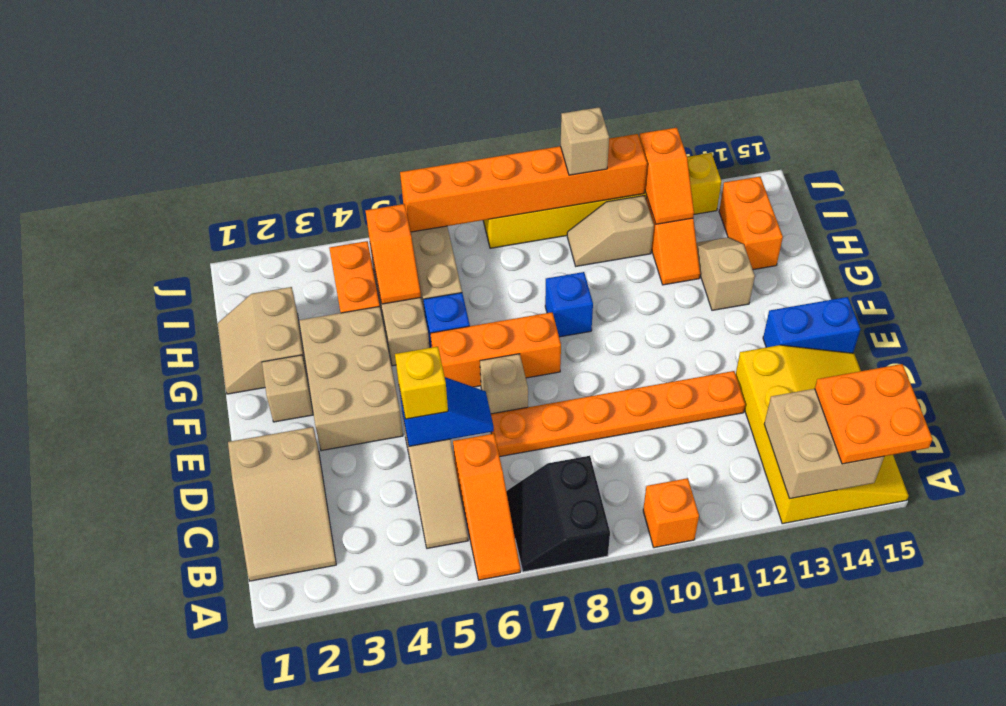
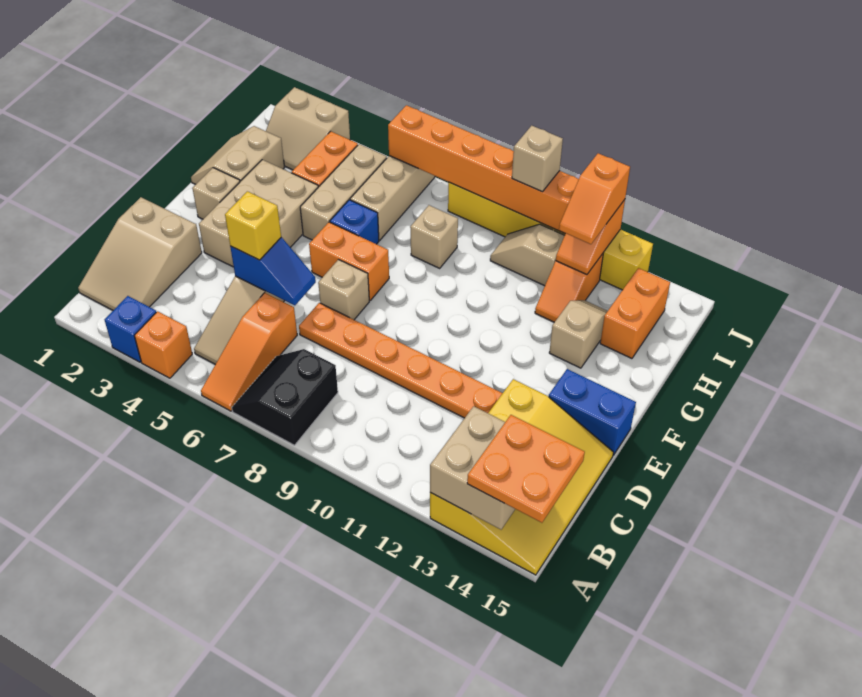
orange 1x1 brick [643,478,699,548] -> orange 1x1 brick moved to [135,311,192,378]
orange 1x3 brick [430,312,561,387] -> orange 1x2 brick [309,222,389,300]
blue 1x1 brick [545,272,593,337] -> blue 1x1 brick moved to [105,296,156,362]
orange 1x2 slope [366,204,421,304] -> orange 1x2 slope moved to [559,153,630,244]
none -> tan 1x1 brick [410,205,458,268]
none -> tan 2x2 slope [266,87,350,170]

